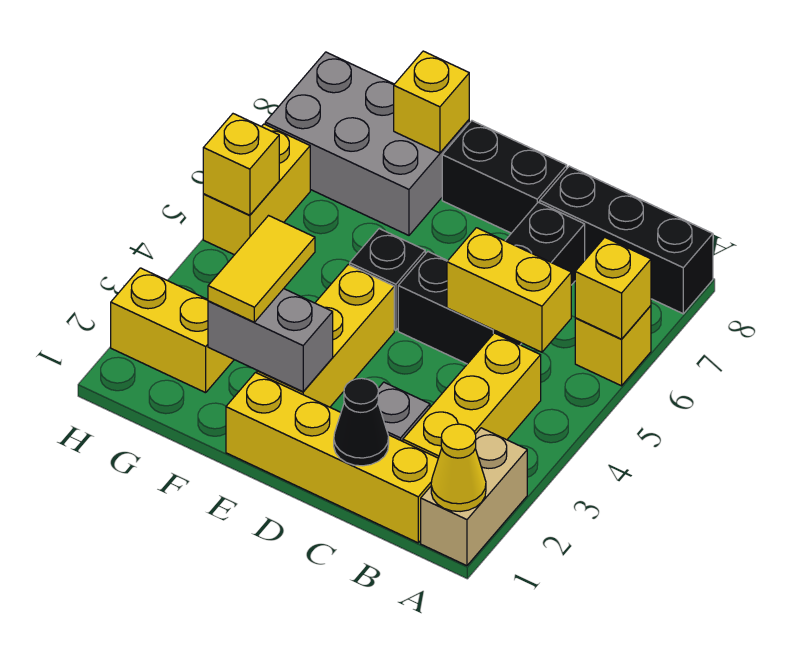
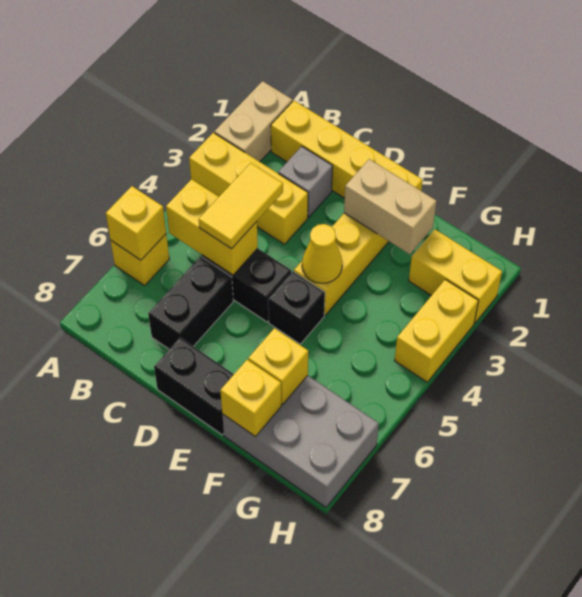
yellow 1x1 cone [431,424,486,512] -> yellow 1x1 cone moved to [302,224,342,283]
black 1x3 brick [540,166,713,314] -> none
yellow 1x3 brick [403,333,541,458] -> yellow 1x3 brick turned to [189,133,308,244]
black 1x1 cone [334,378,389,466] -> none
grey 1x2 brick [208,289,333,392] -> tan 1x2 brick [344,159,436,254]
yellow 1x2 tile [208,216,315,322] -> yellow 1x2 tile moved to [199,163,283,249]
yellow 1x2 brick [203,124,310,255] -> yellow 1x2 brick moved to [395,279,478,382]
yellow 1x1 brick [203,114,279,215] -> yellow 1x1 brick moved to [248,328,308,405]

